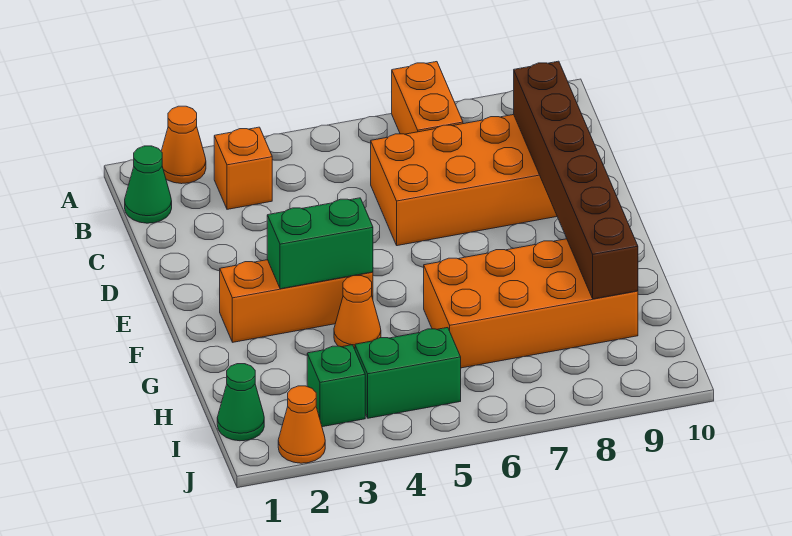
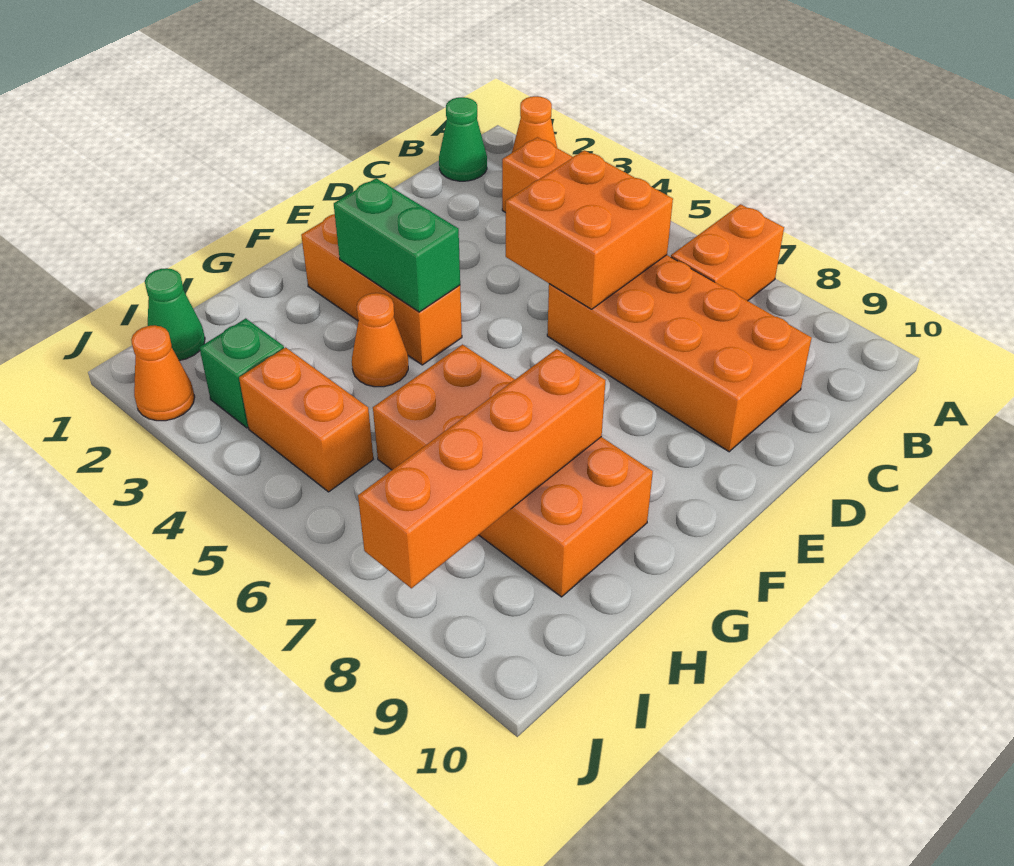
none -> orange 2x2 brick [506,150,673,309]
brown 1x6 brick [514,61,638,299] -> none
none -> orange 1x4 brick [358,349,606,588]
green 1x2 brick [355,328,461,418] -> orange 1x2 brick [239,347,373,492]

